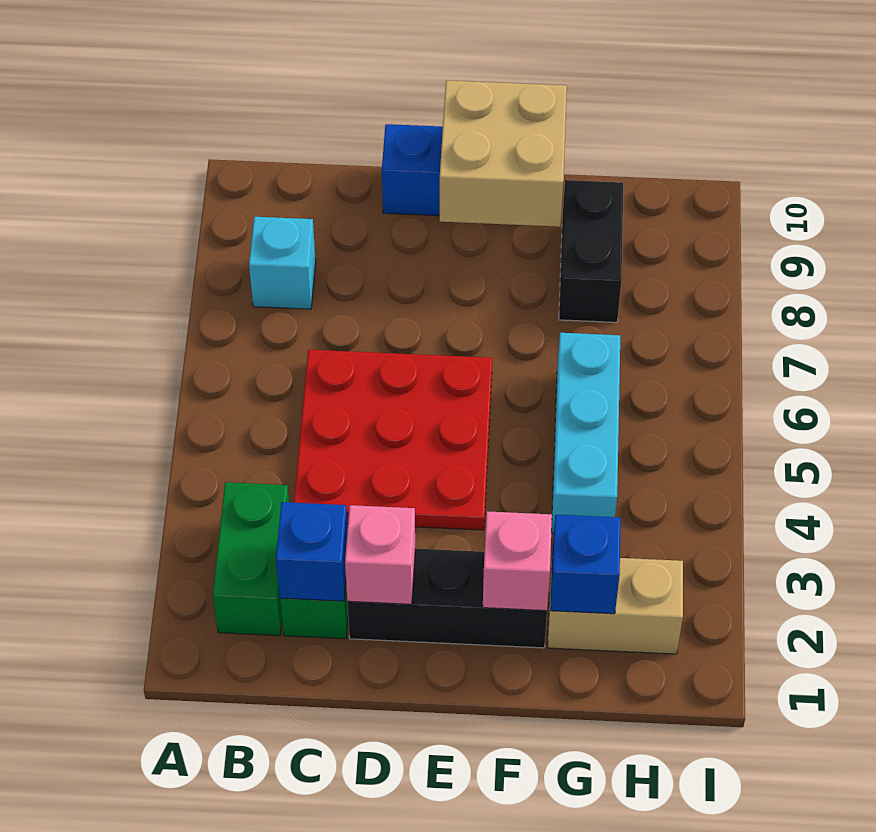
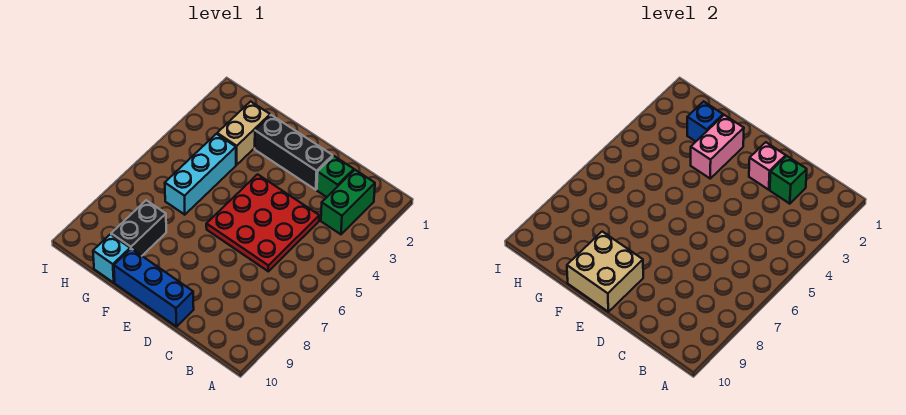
cyan 1x1 brick [249,217,316,309] -> cyan 1x1 brick moved to [93,234,130,283]
blue 1x1 brick [276,502,348,601] -> green 1x1 brick [770,156,807,204]
pink 1x1 brick [483,511,552,611] -> pink 1x2 brick [691,115,744,178]
tan 1x2 brick [548,558,683,654] -> tan 1x2 brick turned to [217,101,270,165]

